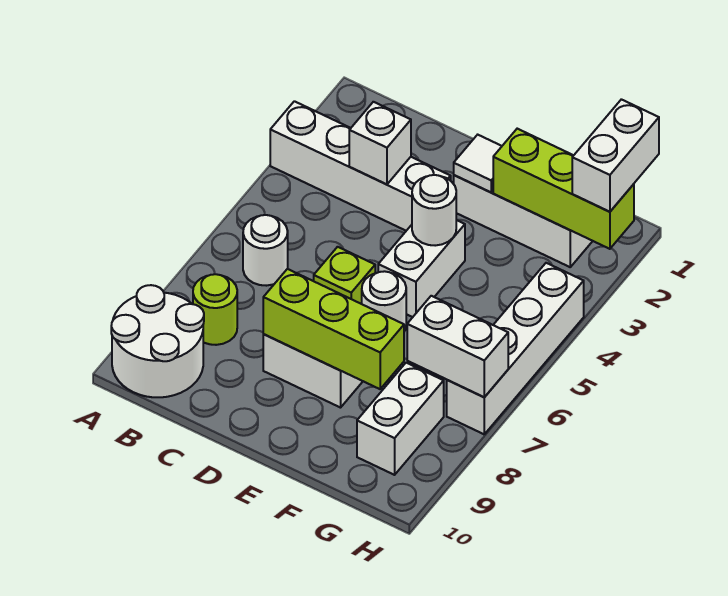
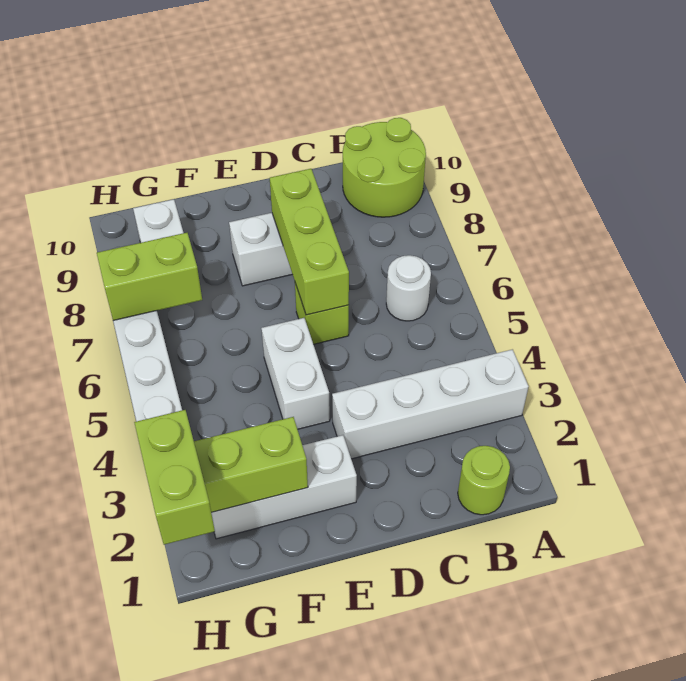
white 2x2 round brick [111,285,204,397] -> lime 2x2 round brick [343,118,426,217]
lime 1x1 round brick [193,274,237,345] -> lime 1x1 round brick moved to [458,446,510,515]
white 1x1 brick [349,102,411,184] -> none
lime 1x3 brick [263,269,404,389] -> lime 1x3 brick turned to [270,169,349,315]
white 1x1 tile [454,135,502,192] -> none
white 1x1 round brick [412,175,456,246] -> none
white 1x1 round brick [362,271,406,331] -> none
white 1x2 brick [407,296,508,397] -> lime 1x2 brick [97,233,202,321]
white 1x2 brick [572,99,659,212] -> lime 1x2 brick [134,410,215,545]

